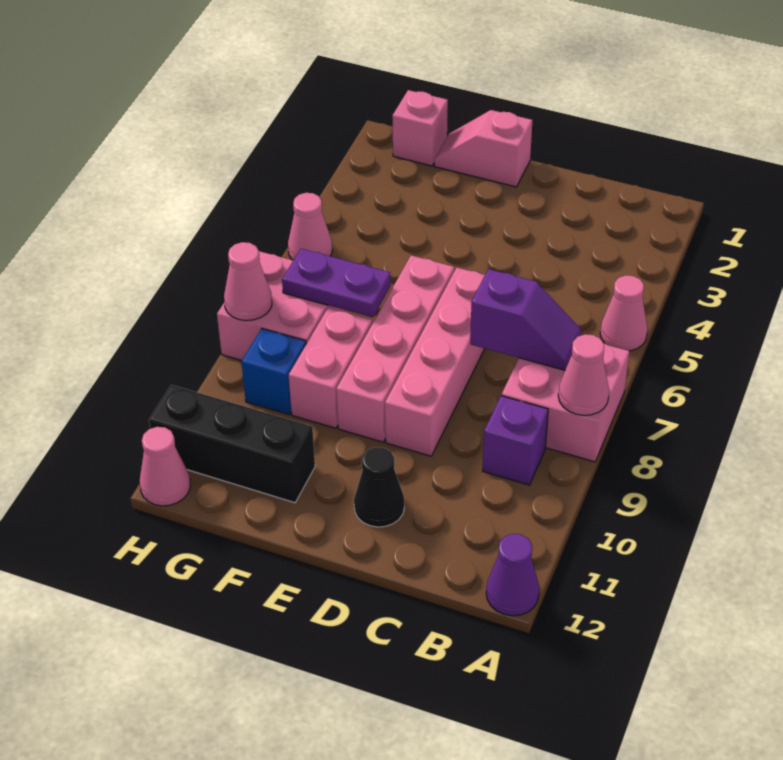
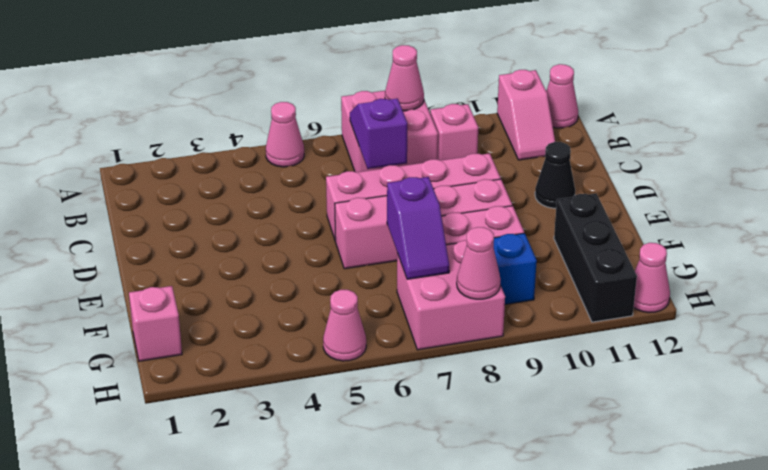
purple 1x1 cone [486,534,539,616] -> pink 1x1 cone [546,64,578,128]
purple 1x1 brick [483,396,548,485] -> pink 1x1 brick [430,104,478,160]
pink 1x2 slope [434,110,532,187] -> pink 1x2 slope moved to [497,70,555,160]
purple 1x2 plate [282,249,391,318] -> purple 1x2 slope [387,177,449,279]

